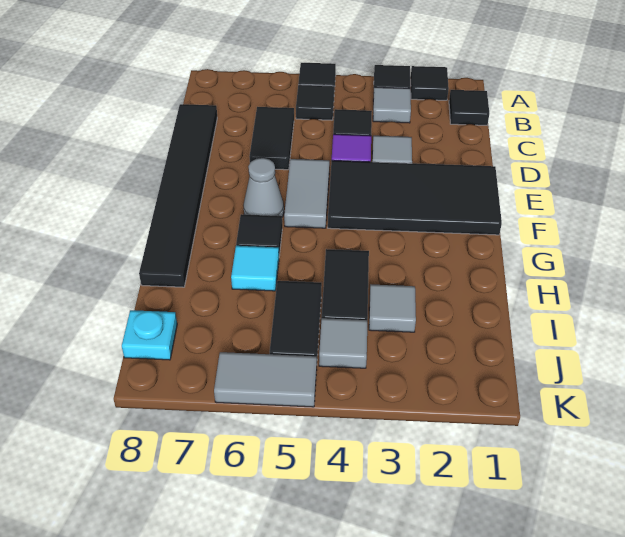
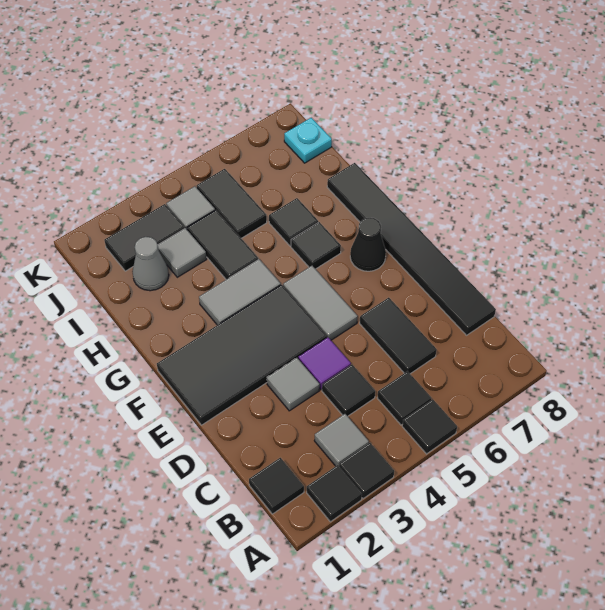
grey 1x1 cone [243,158,284,217] -> grey 1x1 cone moved to [132,237,169,291]
none -> black 1x1 cone [350,218,386,271]
cyan 1x1 tile [231,246,279,291] -> black 1x1 tile [269,198,318,246]
none -> black 1x2 tile [104,204,185,271]
grey 1x2 tile [214,352,317,407] -> grey 1x2 tile moved to [199,259,281,325]

